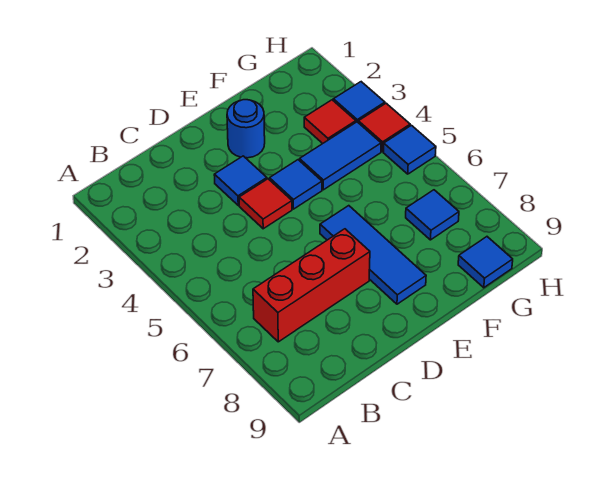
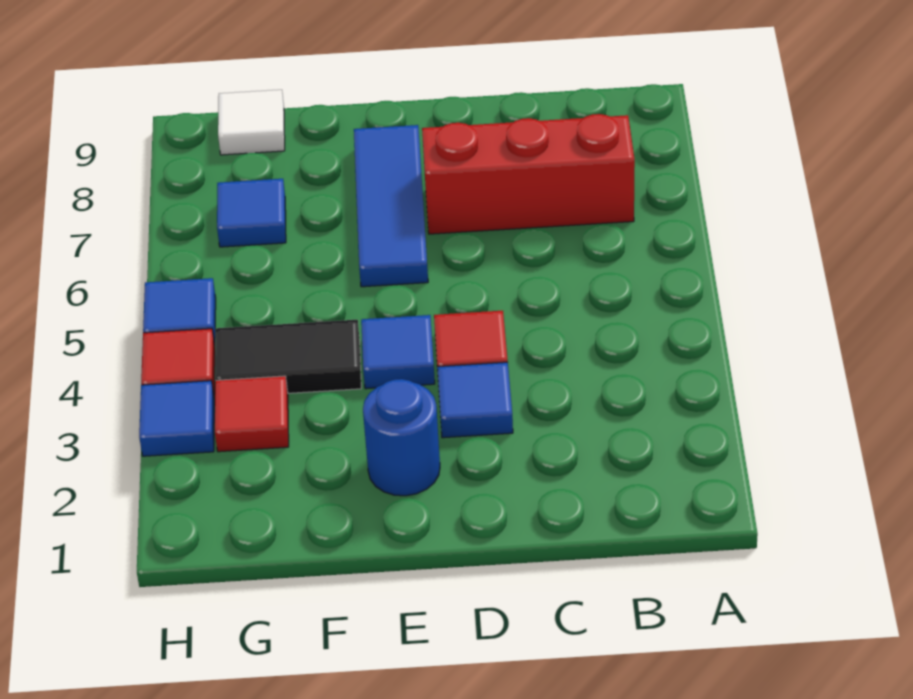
blue 1x2 tile [300,122,381,190] -> black 1x2 tile [215,320,361,393]
blue 1x1 tile [458,237,513,288] -> white 1x1 tile [218,90,285,155]

